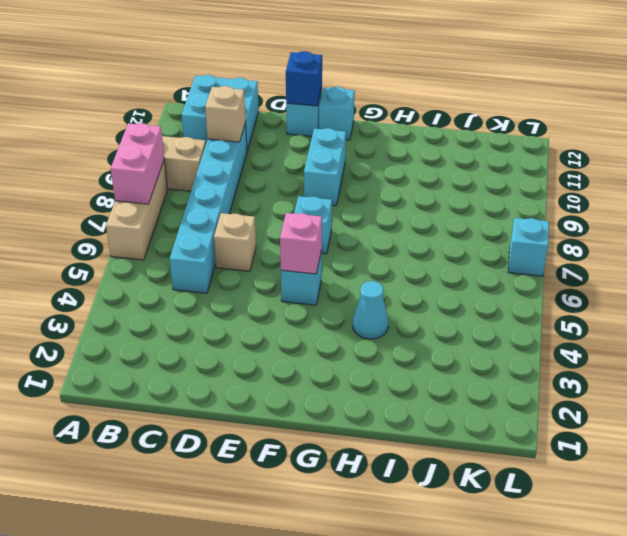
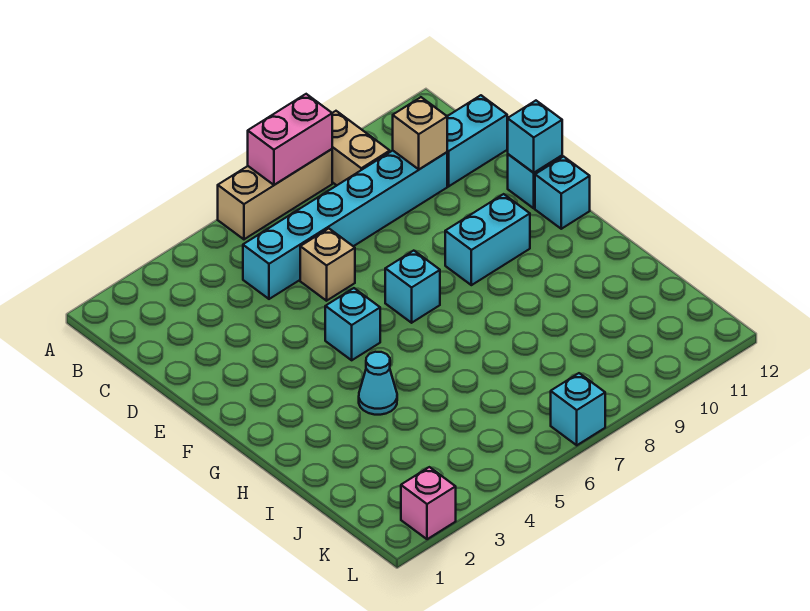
cyan 2x2 brick [182,75,259,151] -> cyan 1x2 brick [447,95,507,186]
blue 1x1 brick [286,51,322,106] -> cyan 1x1 brick [508,101,562,173]
pink 1x1 brick [280,213,322,274] -> pink 1x1 brick moved to [401,467,456,539]

